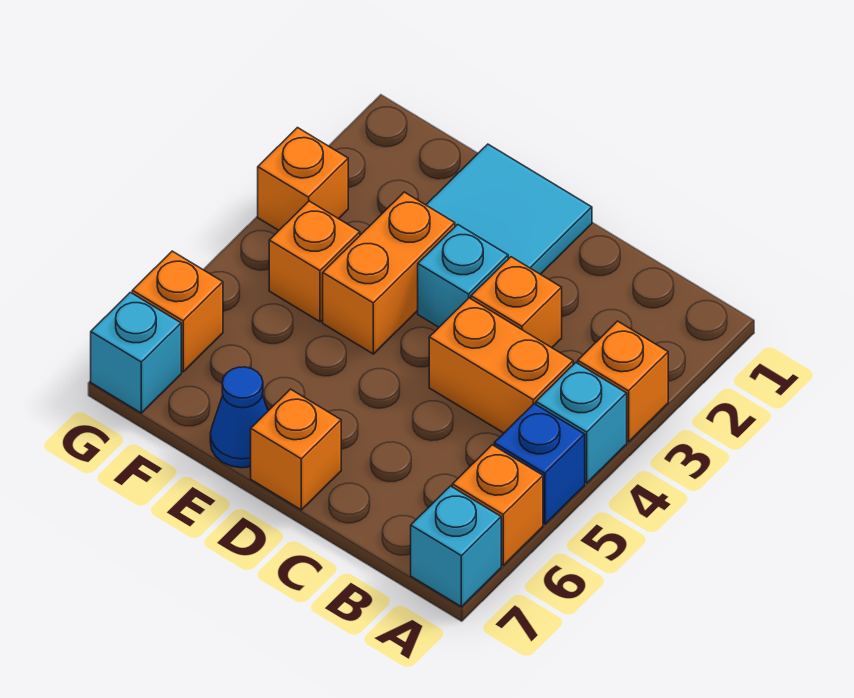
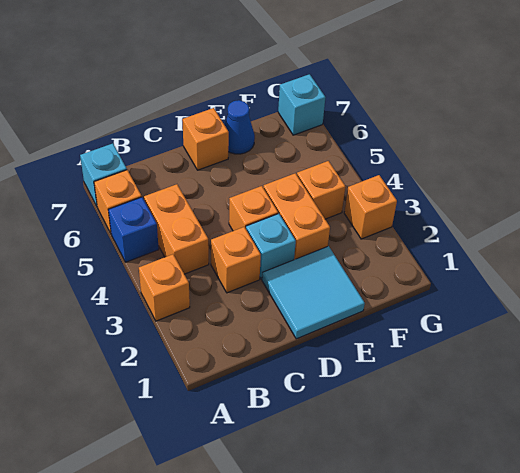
cyan 1x1 brick [536,363,627,483] -> none
orange 1x2 brick [429,298,573,433] -> orange 1x2 brick turned to [144,184,209,274]
orange 1x1 brick [132,251,223,372] -> orange 1x1 brick moved to [229,186,278,231]

